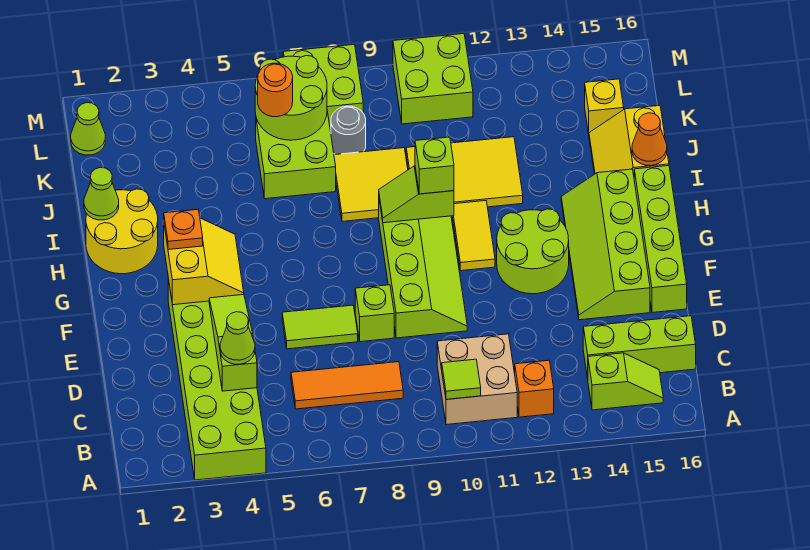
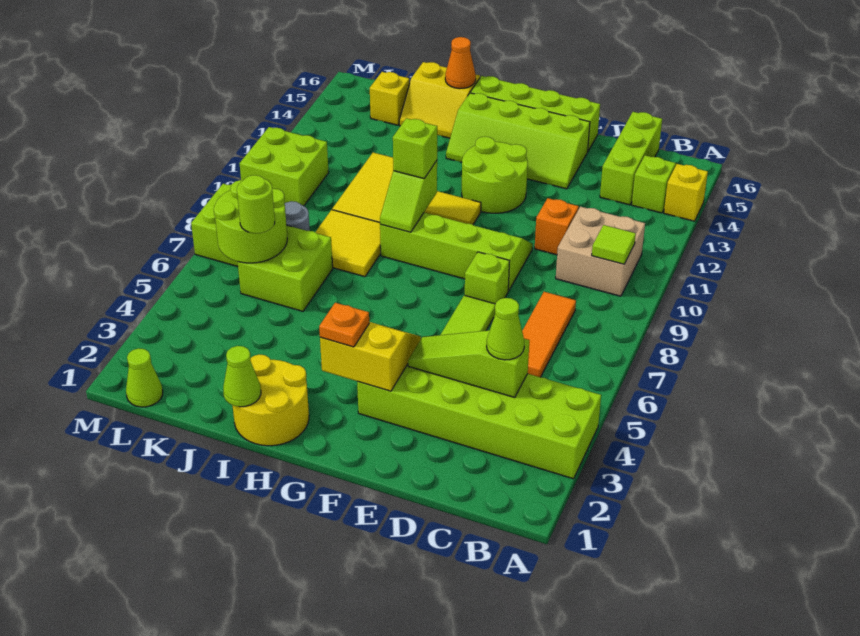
none -> yellow 1x1 brick [664,164,708,221]
orange 1x1 brick [515,360,554,417] -> orange 1x1 brick moved to [535,198,579,255]
orange 1x1 round brick [258,63,293,117] -> lime 1x1 round brick [237,175,275,233]

